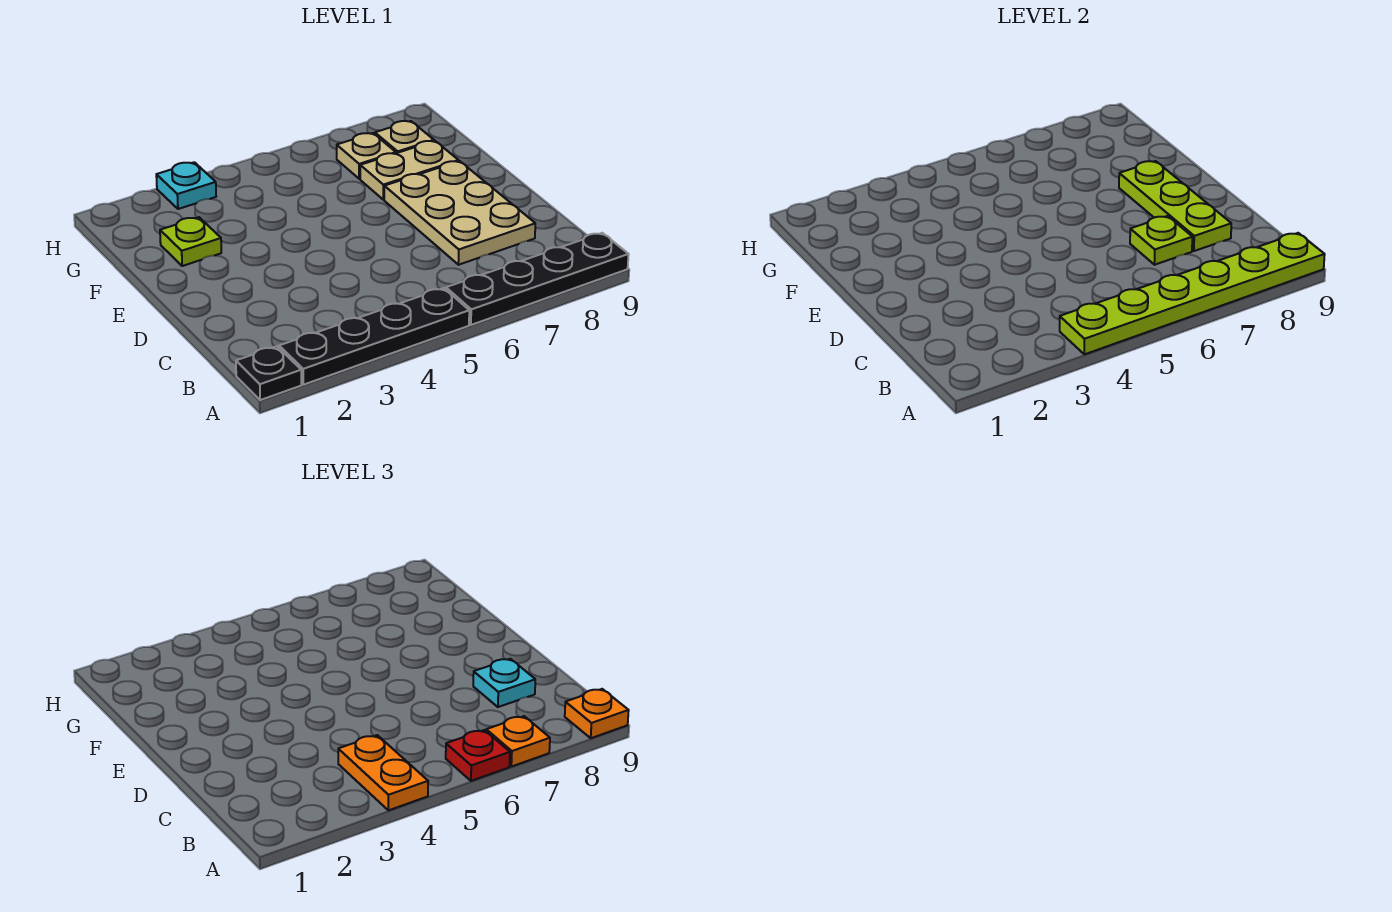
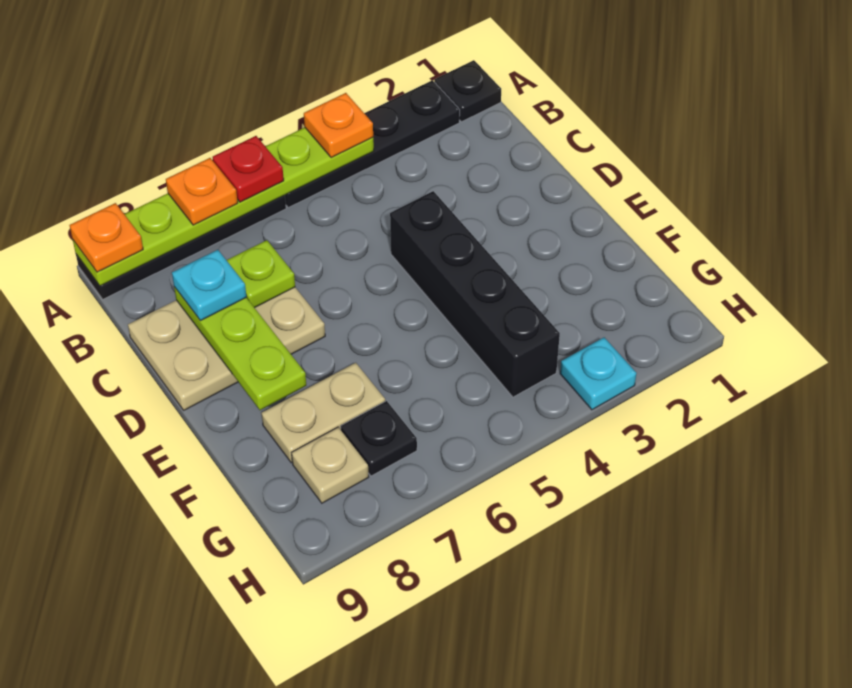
orange 1x2 plate [338,735,428,810] -> orange 1x1 plate [304,93,373,158]
tan 2x3 plate [384,161,535,265] -> tan 2x3 plate turned to [128,287,325,410]
none -> black 1x4 brick [390,191,560,397]
lime 1x1 plate [160,217,221,266] -> none
tan 1x1 plate [337,133,396,179] -> black 1x1 plate [341,401,417,476]

